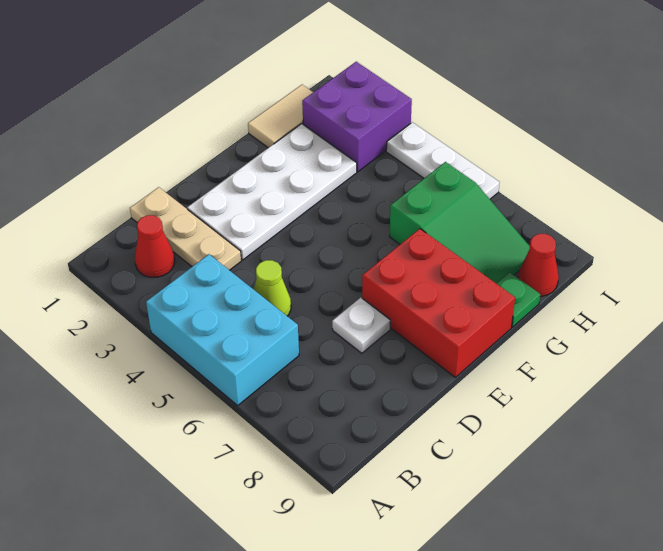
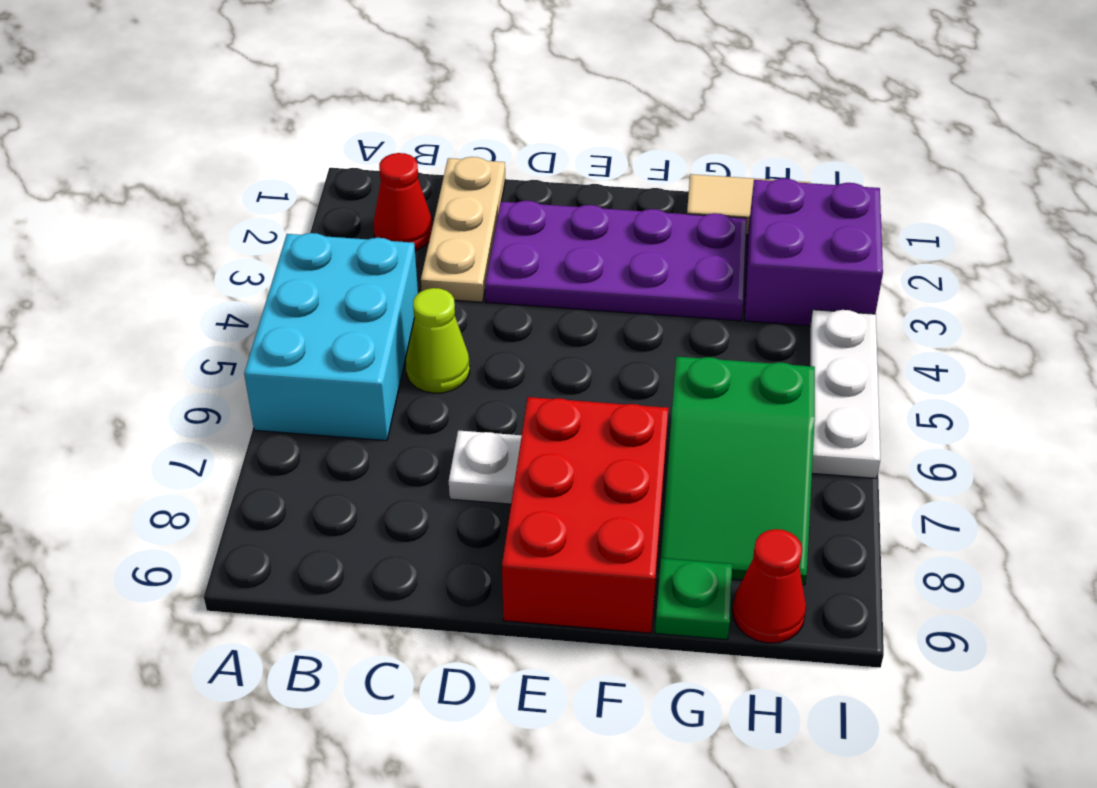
white 2x4 plate [187,124,357,260] -> purple 2x4 plate [485,201,747,321]

